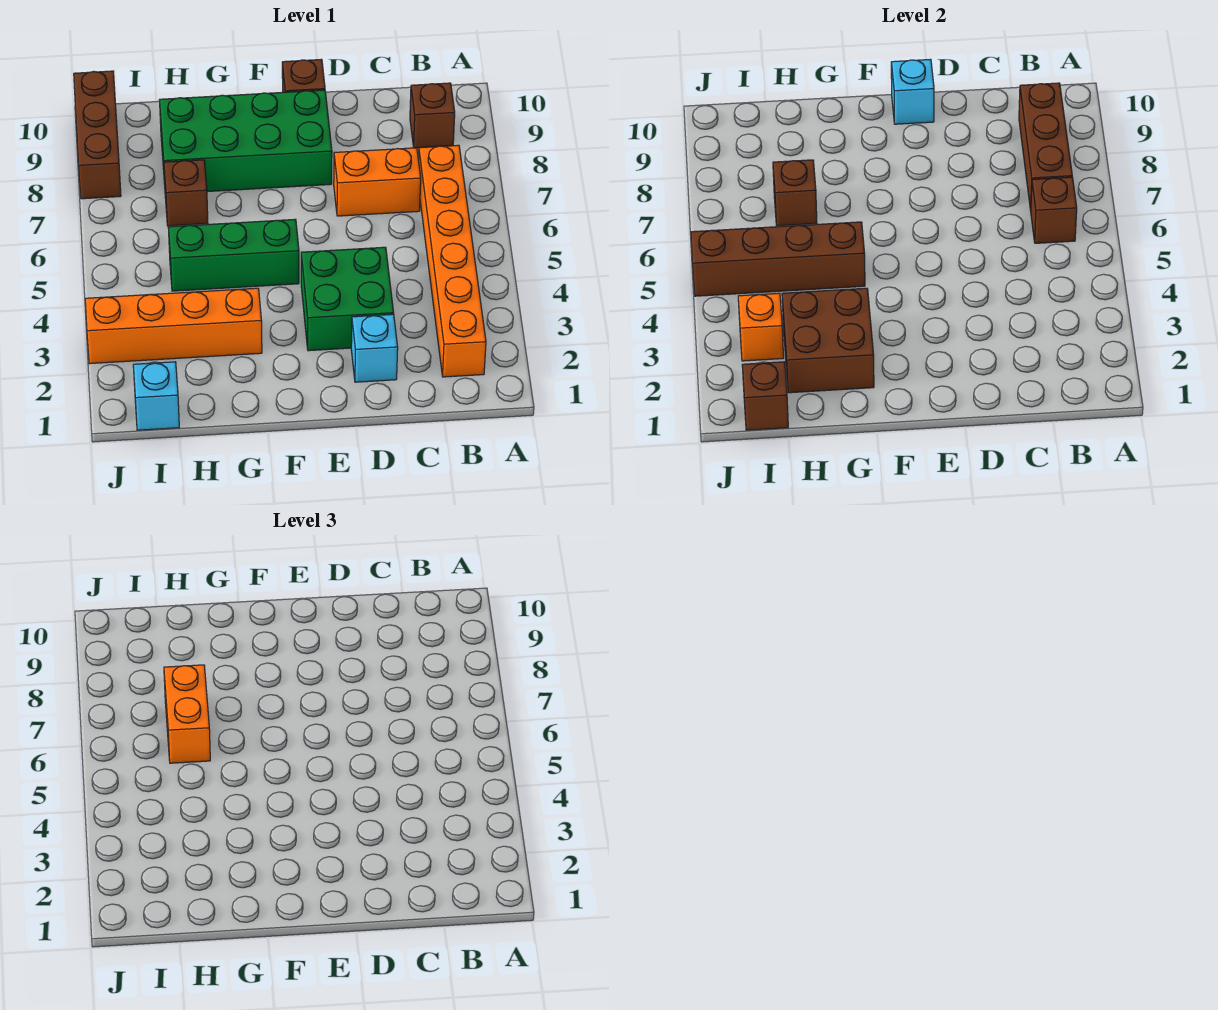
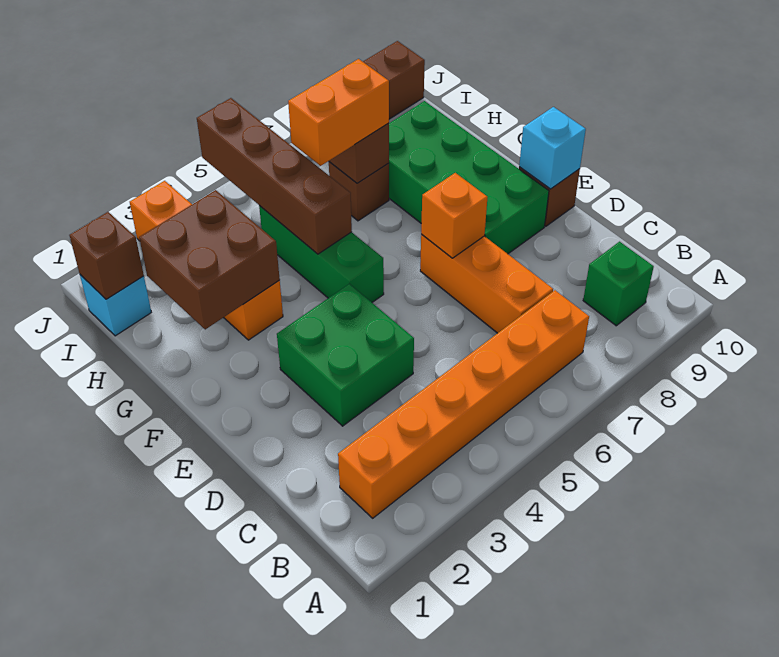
brown 1x1 brick [1031,177,1077,243] -> none
brown 1x3 brick [1019,83,1072,210] -> none
brown 1x1 brick [410,83,455,148] -> green 1x1 brick [583,242,654,326]
orange 1x2 brick [334,148,421,216] -> orange 1x3 brick [420,234,553,333]
cyan 1x1 brick [351,314,398,382] -> none
orange 1x1 brick [738,293,784,361] -> orange 1x1 brick moved to [421,173,487,258]

